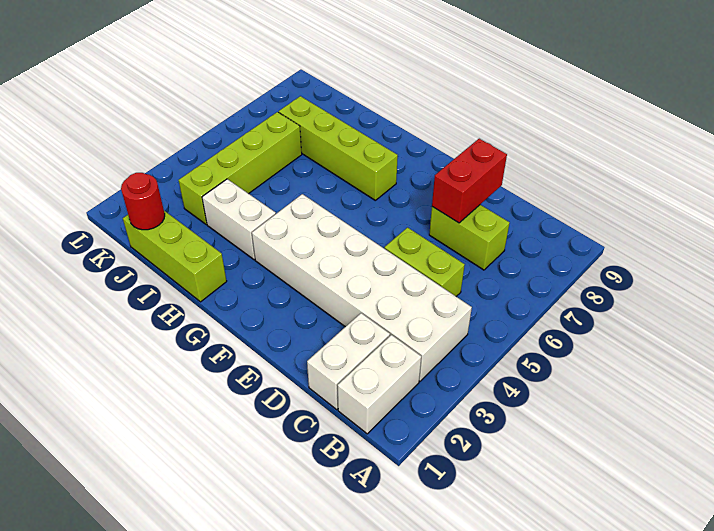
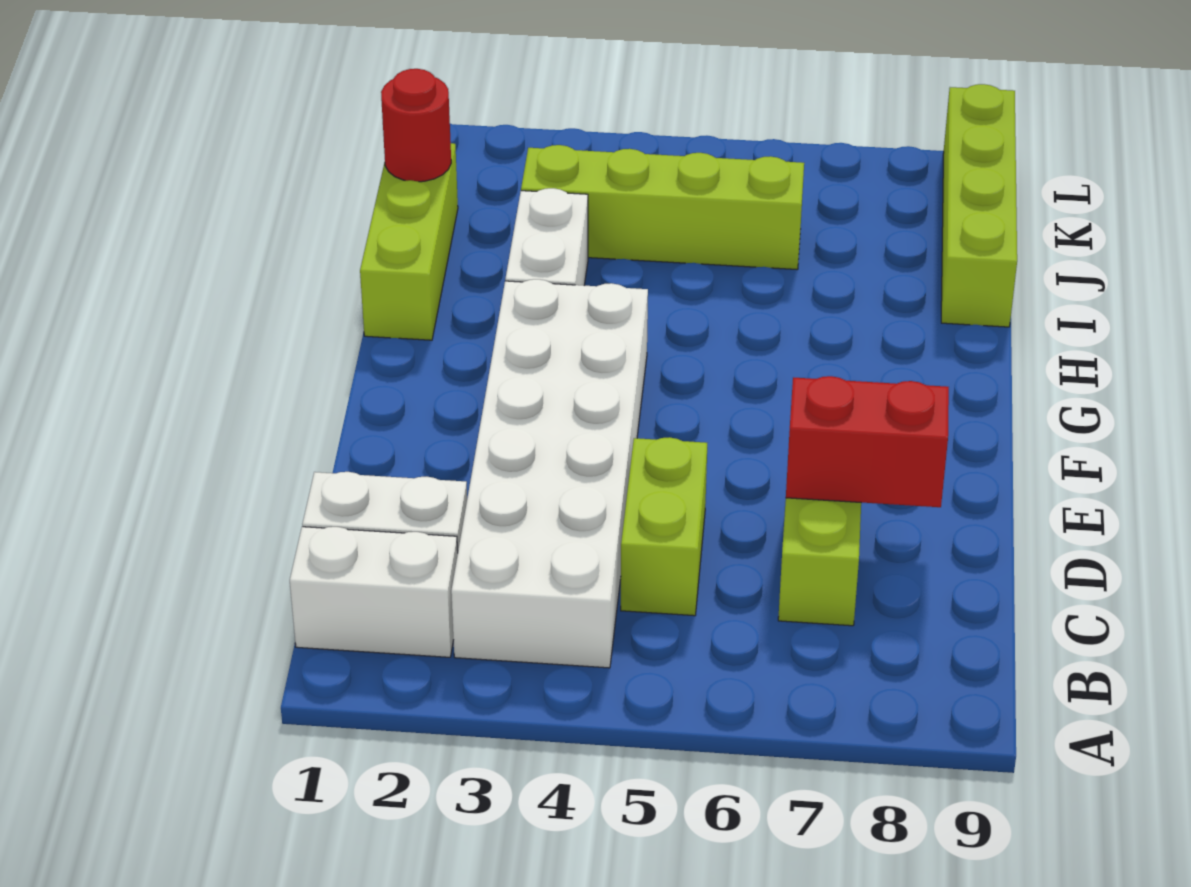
lime 1x4 brick [279,96,398,200] -> lime 1x4 brick moved to [941,84,1017,327]

